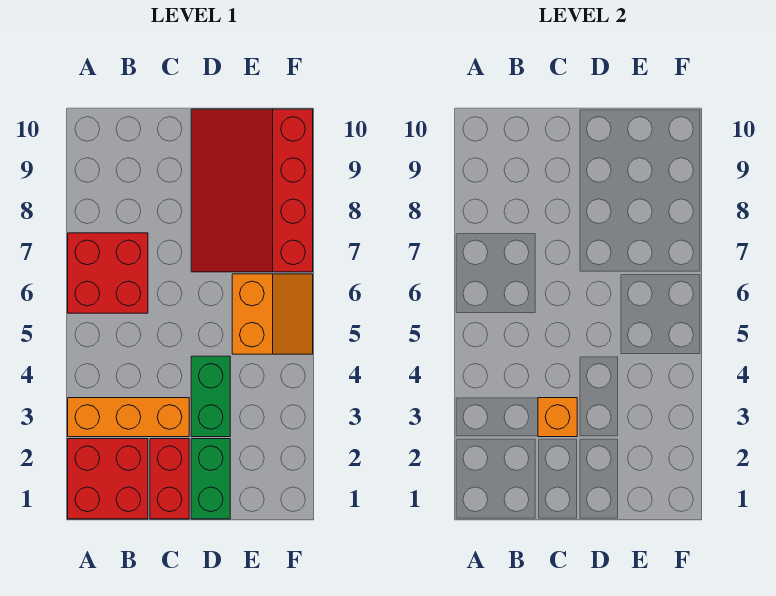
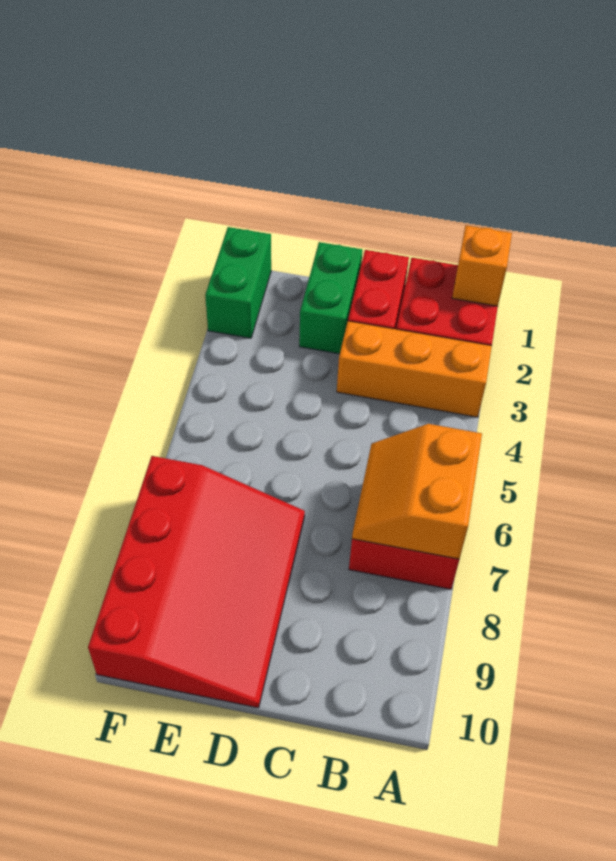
orange 1x1 brick [538,398,577,437] -> orange 1x1 brick moved to [452,225,512,306]
green 1x2 brick [191,356,230,437] -> green 1x2 brick moved to [205,227,271,338]
orange 2x2 slope [232,274,313,354] -> orange 2x2 slope moved to [352,424,482,559]

